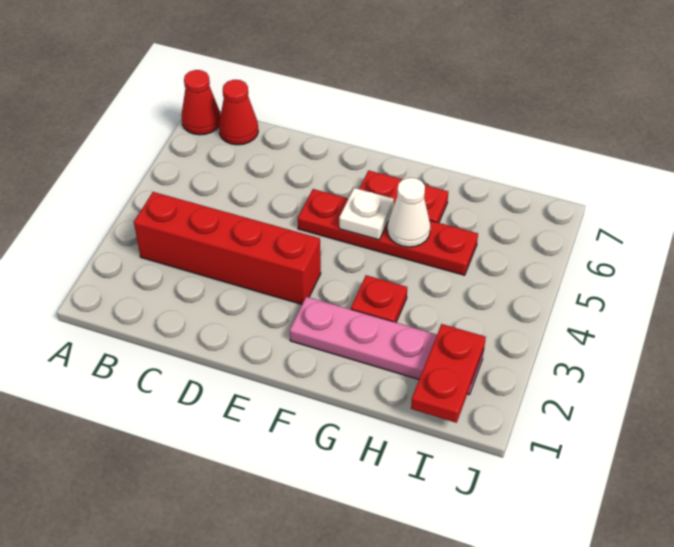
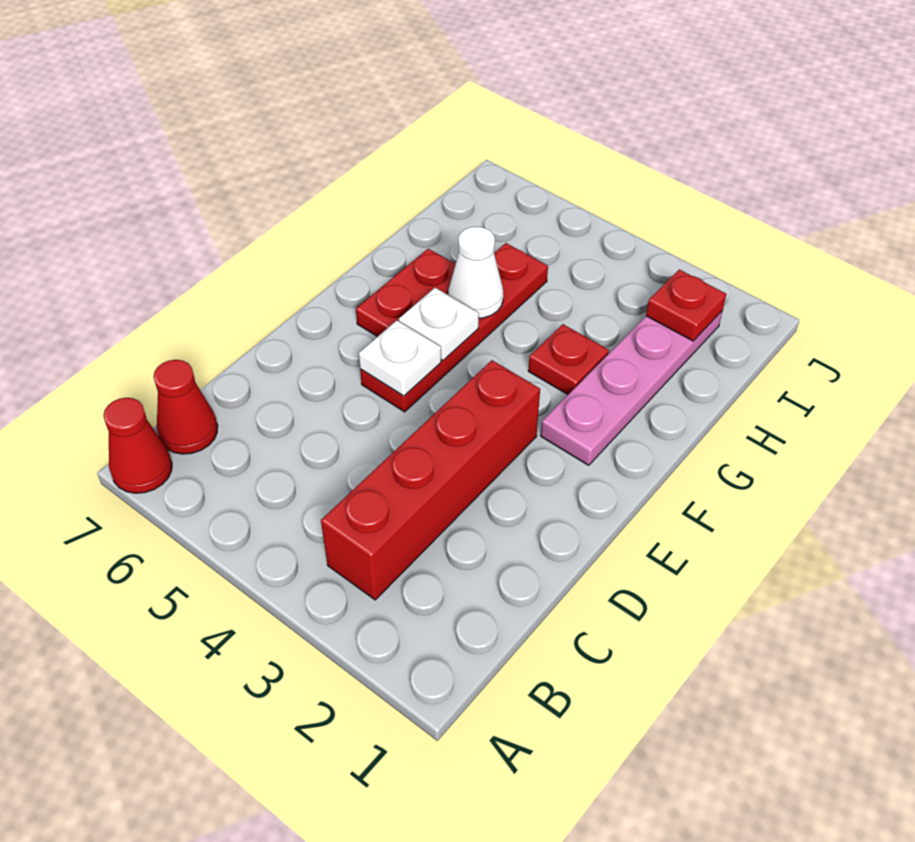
none -> white 1x1 plate [359,321,441,396]
red 1x2 plate [411,324,486,423] -> red 1x1 plate [646,270,726,341]

